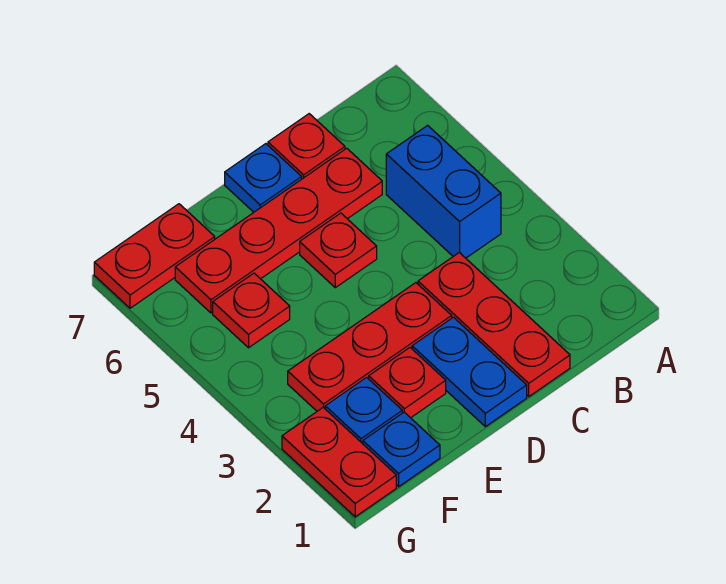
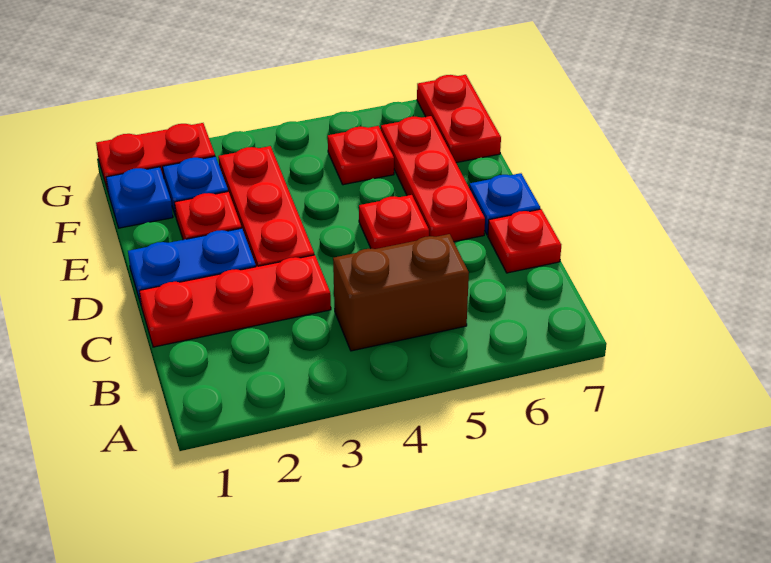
blue 1x2 brick [386,125,501,258] -> brown 1x2 brick [333,234,469,351]
red 1x4 plate [175,148,382,313] -> red 1x3 plate [381,116,485,242]

